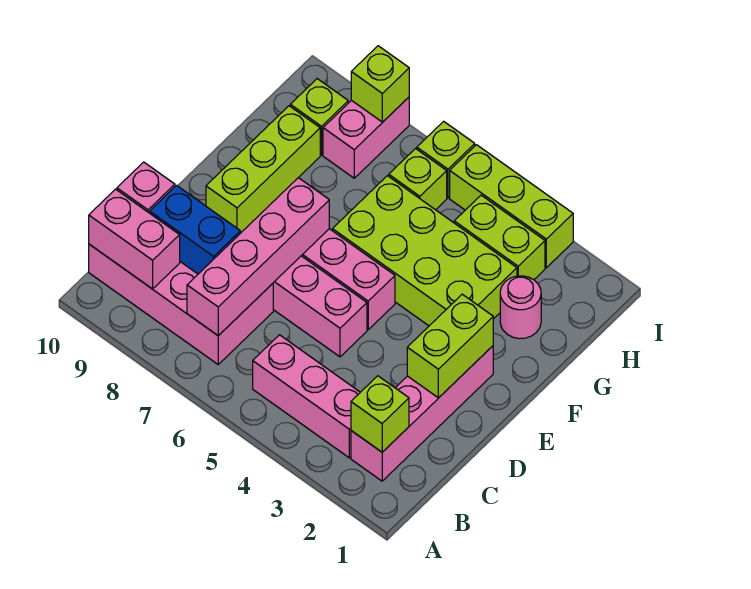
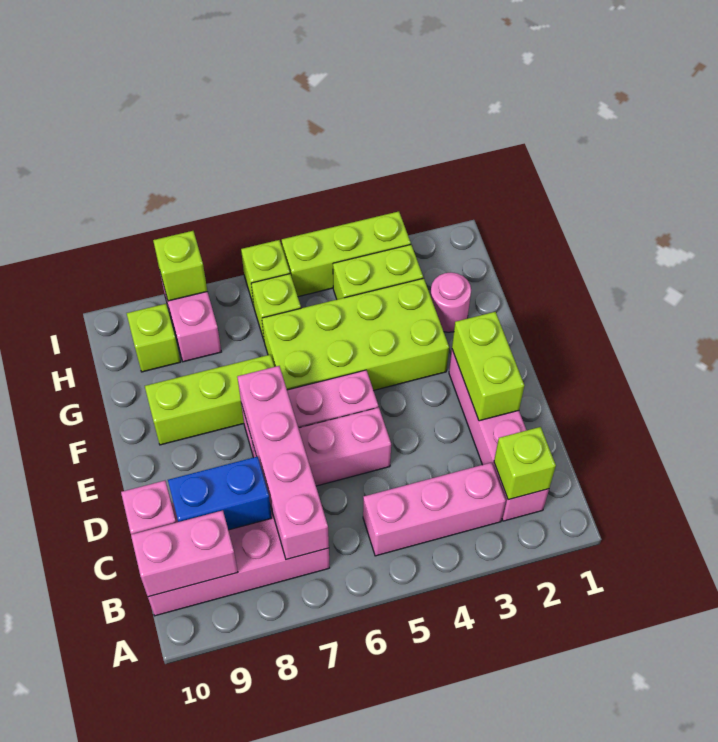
lime 1x3 brick [206,106,320,233] -> lime 1x3 brick turned to [145,355,274,445]

